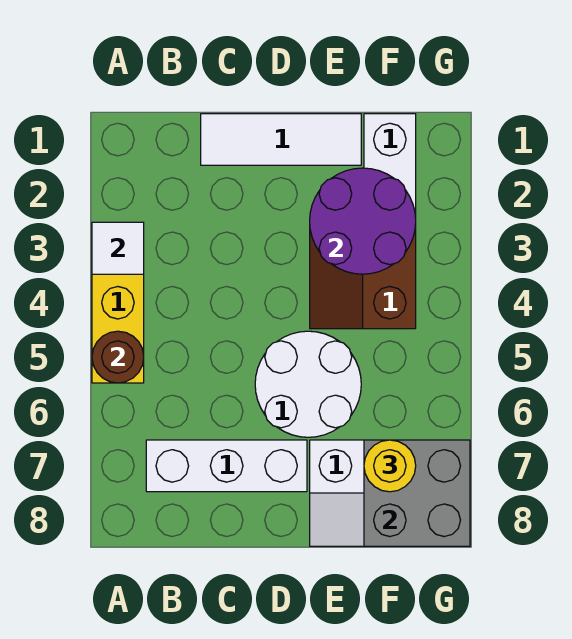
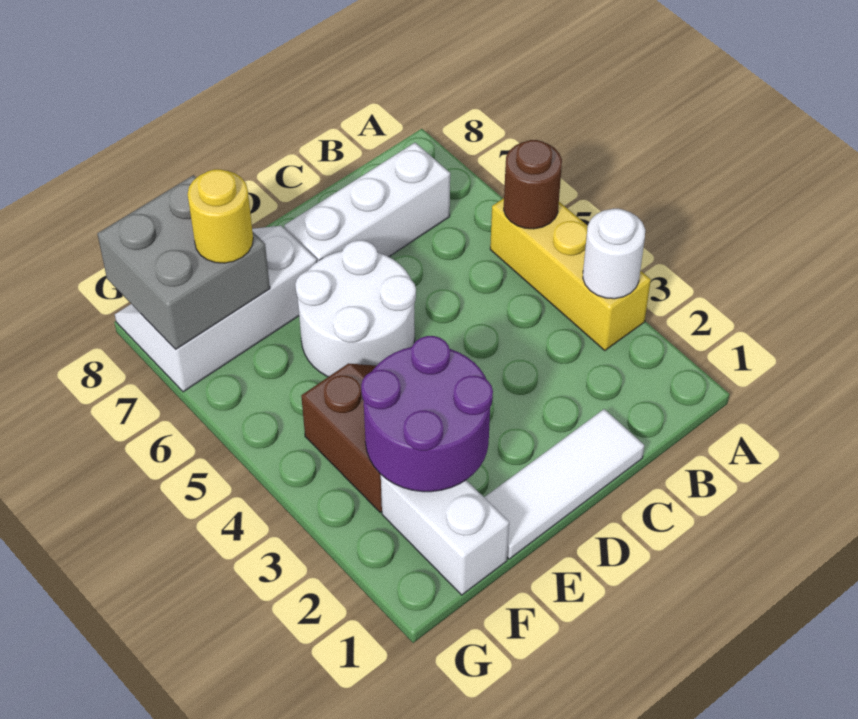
white 1x1 tile [92,222,144,274] -> white 1x1 round brick [583,209,645,299]

